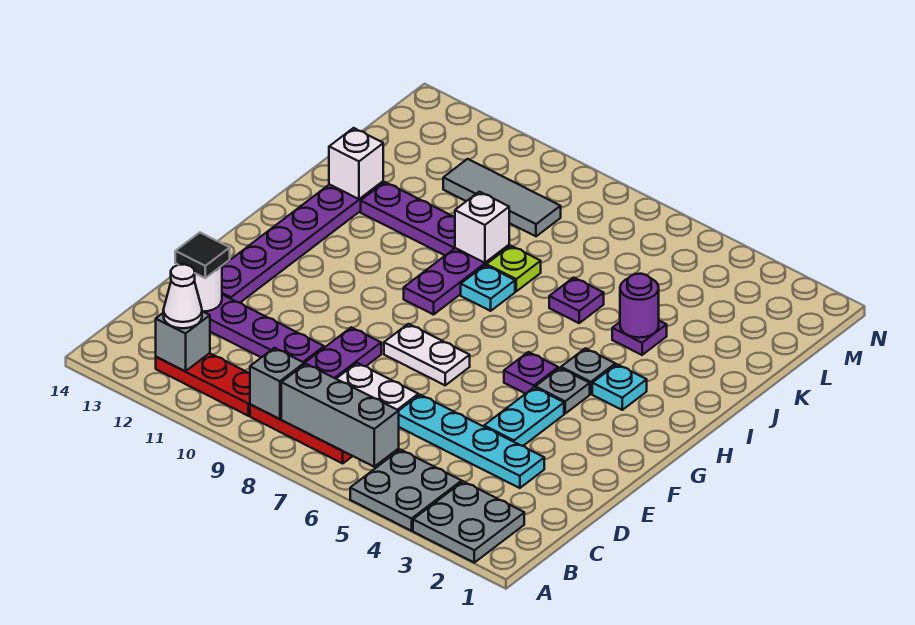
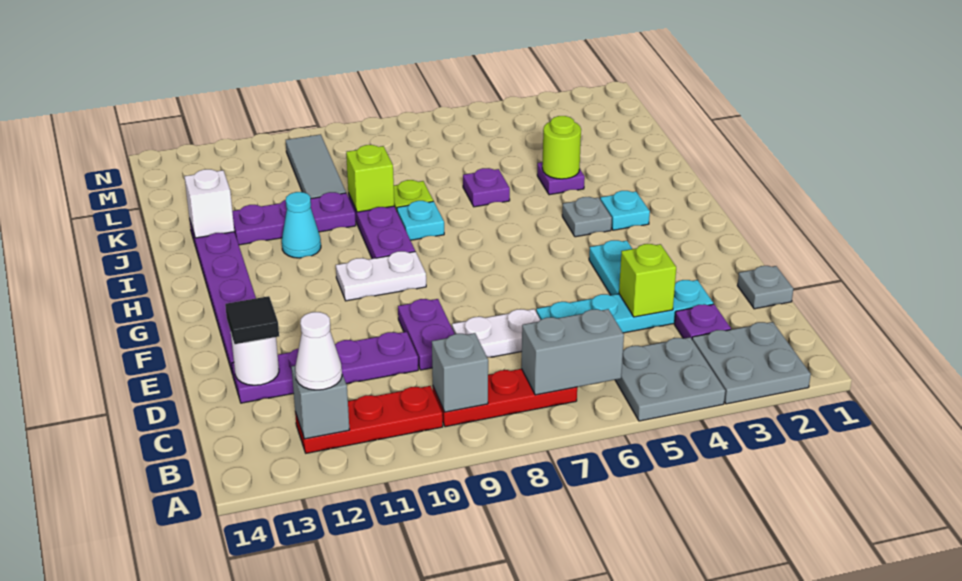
grey 1x3 brick [281,364,399,467] -> grey 1x2 brick [521,309,624,395]
none -> lime 1x1 brick [619,244,676,317]
white 1x2 plate [384,324,470,385] -> white 1x2 plate moved to [336,251,426,301]
grey 1x1 plate [535,368,590,413] -> grey 1x1 plate moved to [737,266,793,309]
purple 1x1 plate [504,352,558,394] -> purple 1x1 plate moved to [674,304,731,339]
none -> cyan 1x1 cone [282,192,321,258]
purple 1x1 round brick [620,274,659,338] -> lime 1x1 round brick [542,116,581,179]
white 1x1 brick [455,192,509,263] -> lime 1x1 brick [346,145,394,212]
grey 1x3 tile [443,159,561,236] -> grey 1x3 tile turned to [286,134,346,198]

